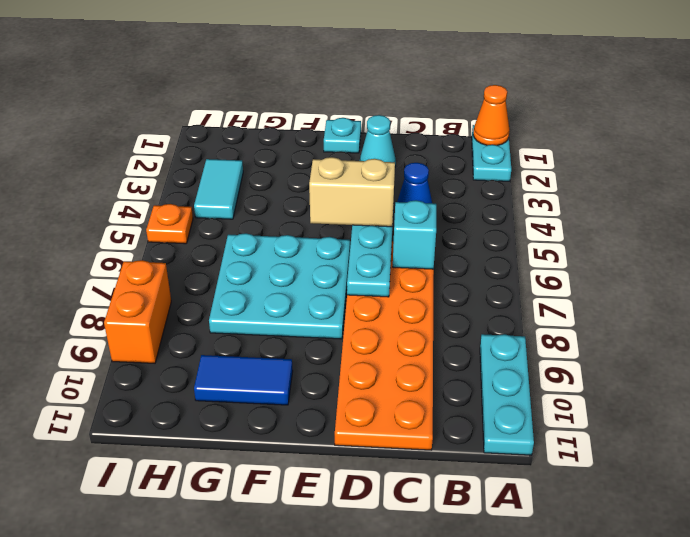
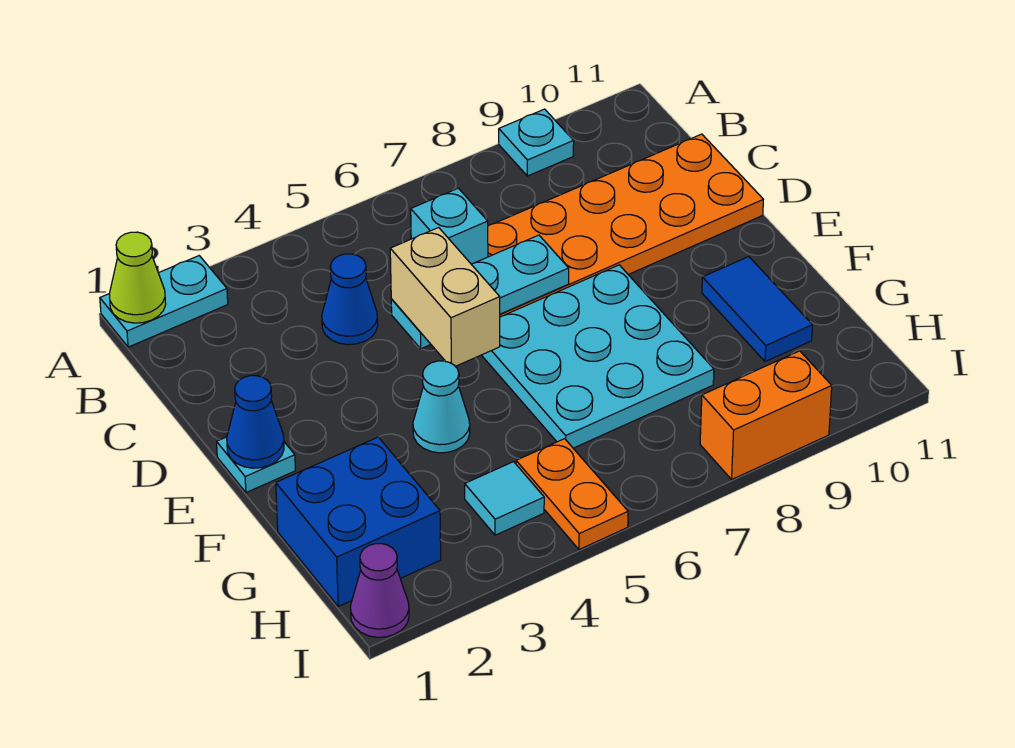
orange 1x1 cone [473,85,510,145] -> lime 1x1 cone [109,232,166,323]
cyan 1x3 plate [480,334,534,455] -> cyan 1x1 plate [499,109,574,176]
cyan 1x1 cone [360,115,396,166] -> cyan 1x1 cone moved to [413,361,470,453]
none -> blue 1x1 cone [227,376,284,468]
none -> blue 2x2 brick [276,437,441,607]
cyan 1x2 tile [194,159,243,219] -> cyan 1x1 tile [465,462,544,535]
none -> purple 1x1 cone [351,544,409,637]
orange 1x1 plate [146,204,193,244] -> orange 1x2 plate [516,439,628,550]

